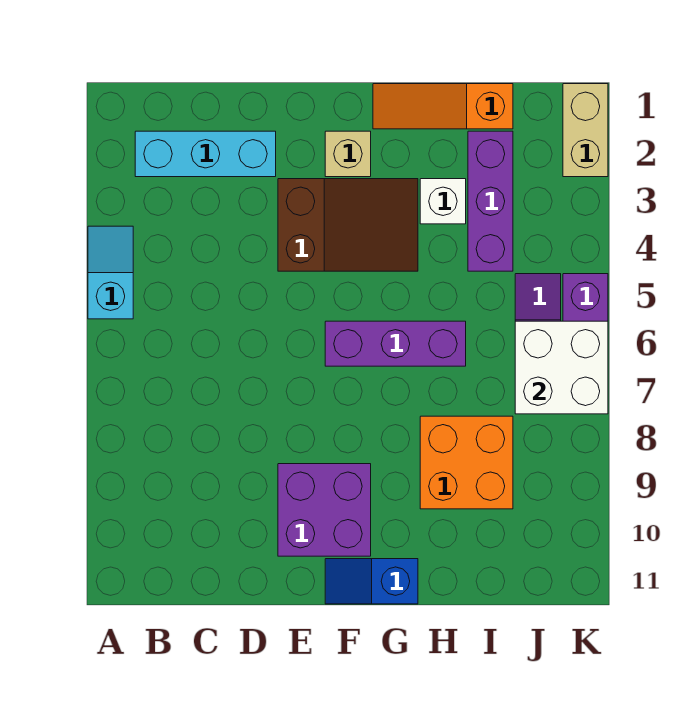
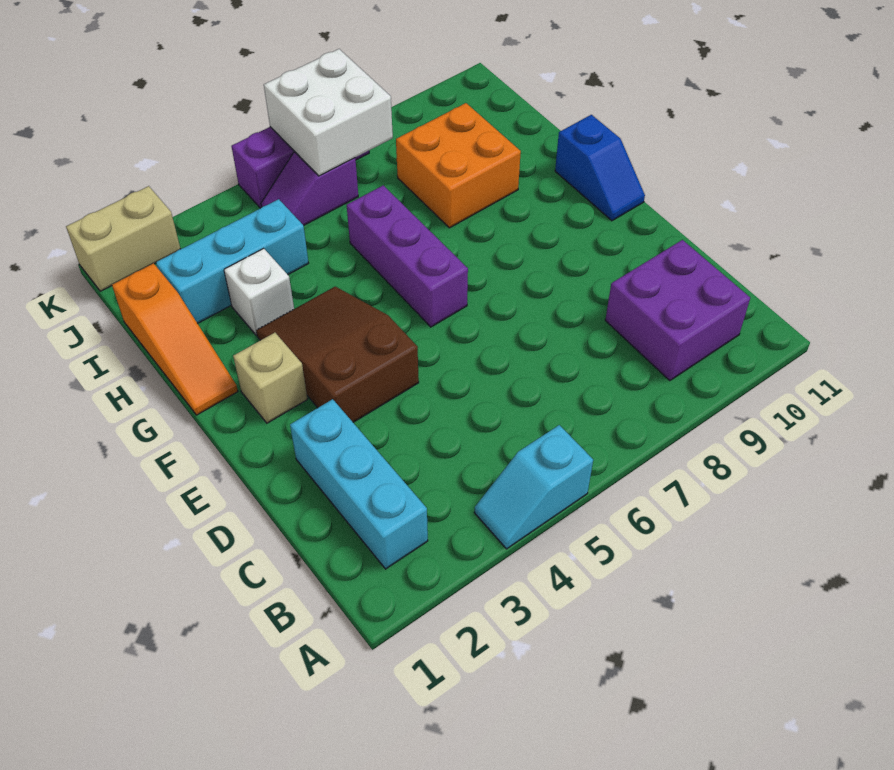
purple 2x2 brick [278,464,371,556] -> purple 2x2 brick moved to [605,240,750,381]
purple 1x3 brick [468,131,513,271] -> cyan 1x3 brick [156,199,308,323]

